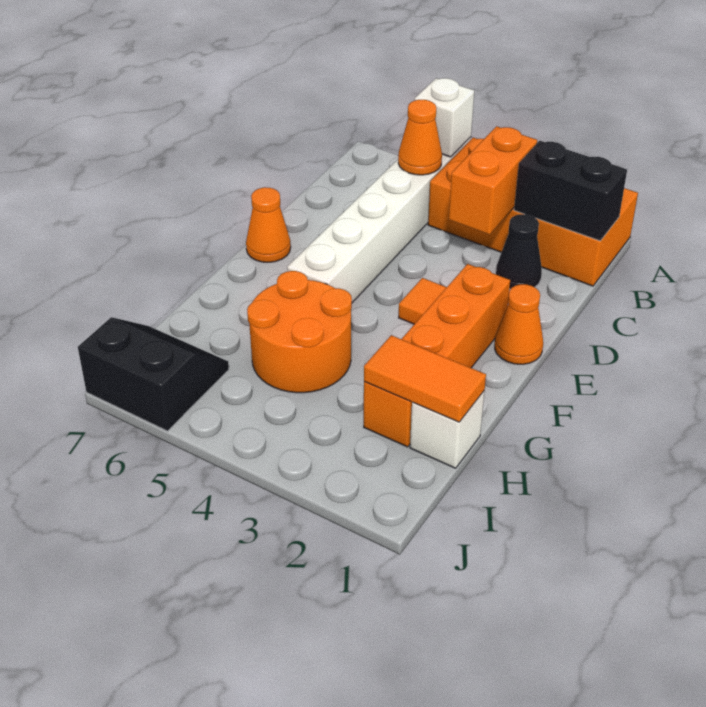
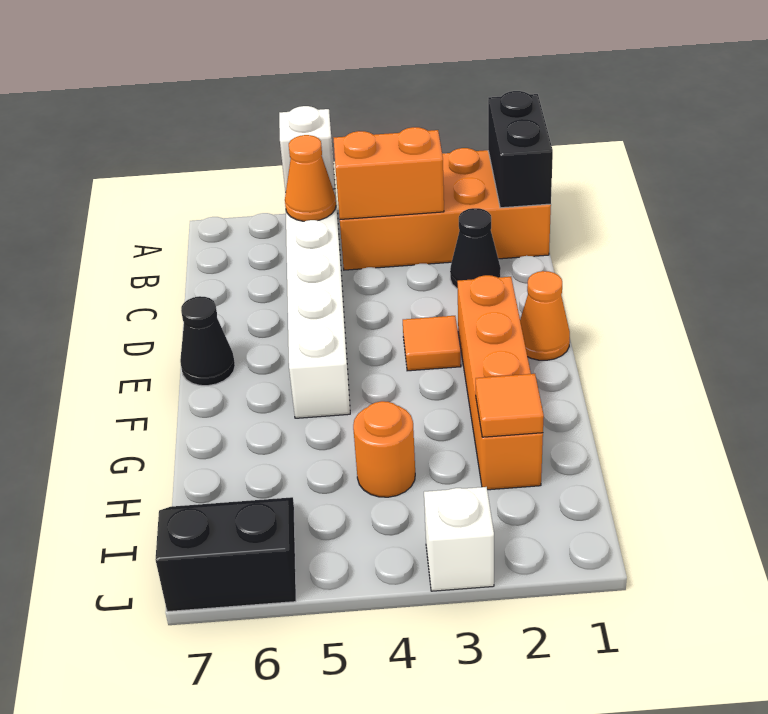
black 1x2 brick [514,141,627,241] -> black 1x2 brick turned to [488,91,553,208]
orange 1x2 brick [449,126,537,235] -> orange 1x2 brick turned to [334,127,444,219]
orange 1x1 cone [246,187,291,262] -> black 1x1 cone [180,296,235,386]
orange 2x2 round brick [247,271,352,393] -> orange 1x1 round brick [353,401,415,497]
white 1x1 brick [410,391,484,468] -> white 1x1 brick moved to [424,487,494,591]
orange 1x2 tile [364,335,486,422] -> orange 1x1 tile [476,374,544,437]

